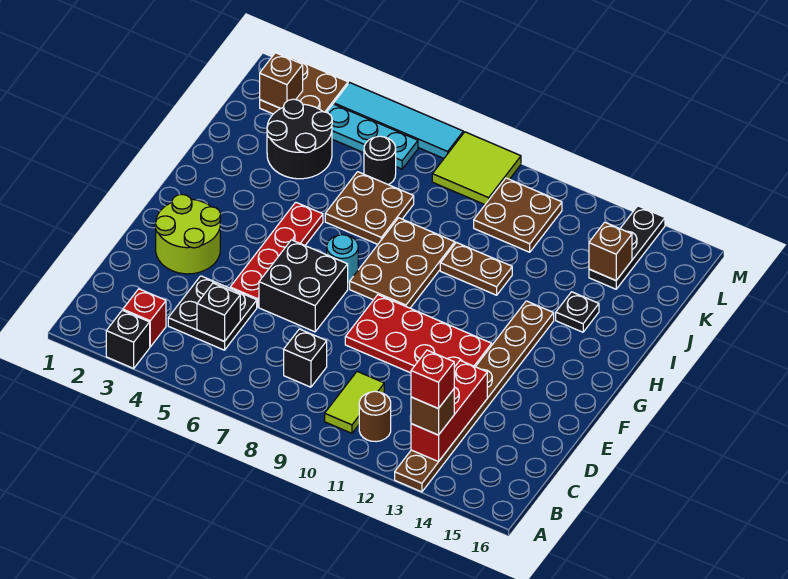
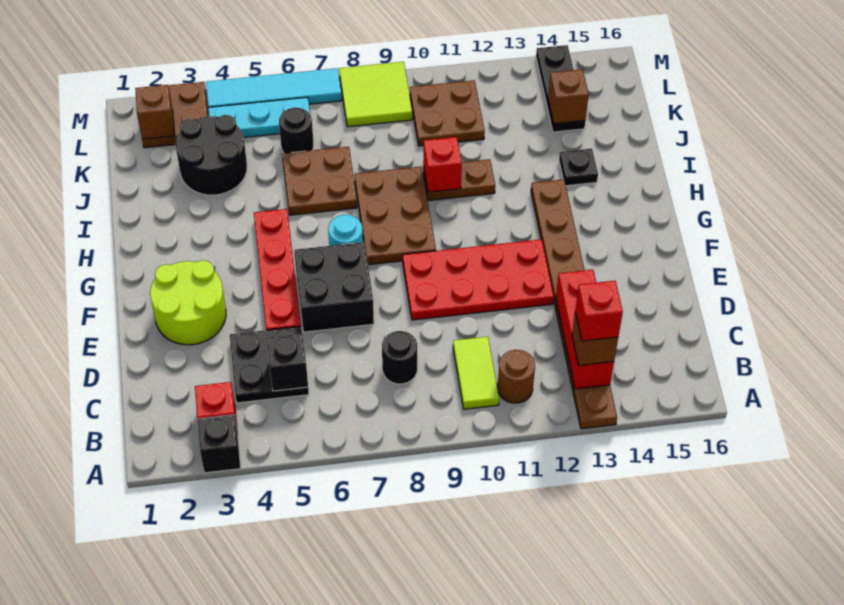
black 1x1 brick [284,329,327,387] -> black 1x1 round brick [382,331,417,384]
none -> red 1x1 brick [423,137,462,192]

